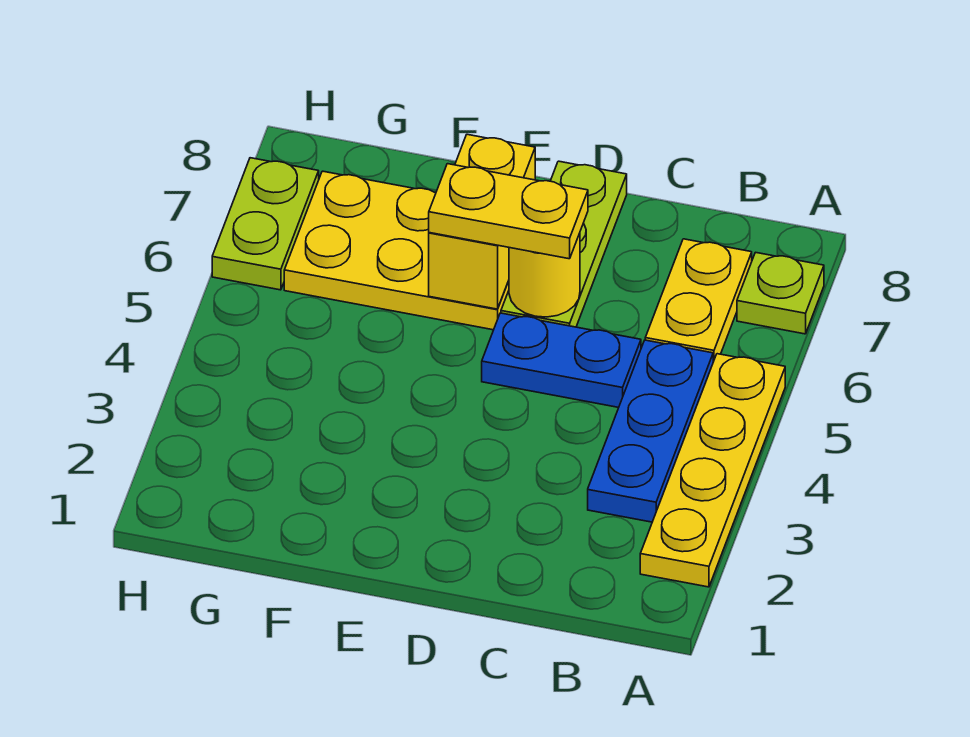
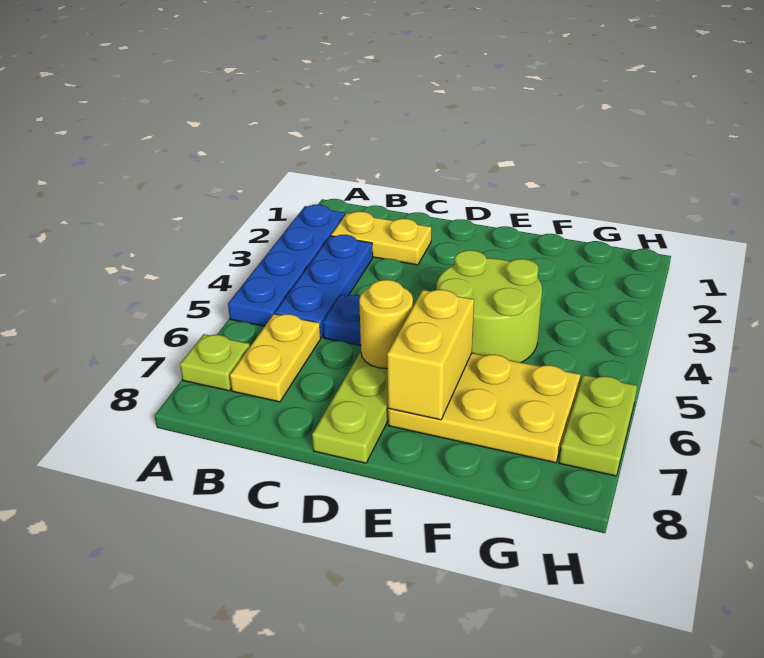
yellow 1x4 plate [640,354,785,587] -> blue 1x4 plate [228,205,345,326]
yellow 1x2 plate [429,164,588,259] -> yellow 1x2 plate moved to [331,212,431,265]
none -> lime 2x2 round brick [436,250,542,363]

